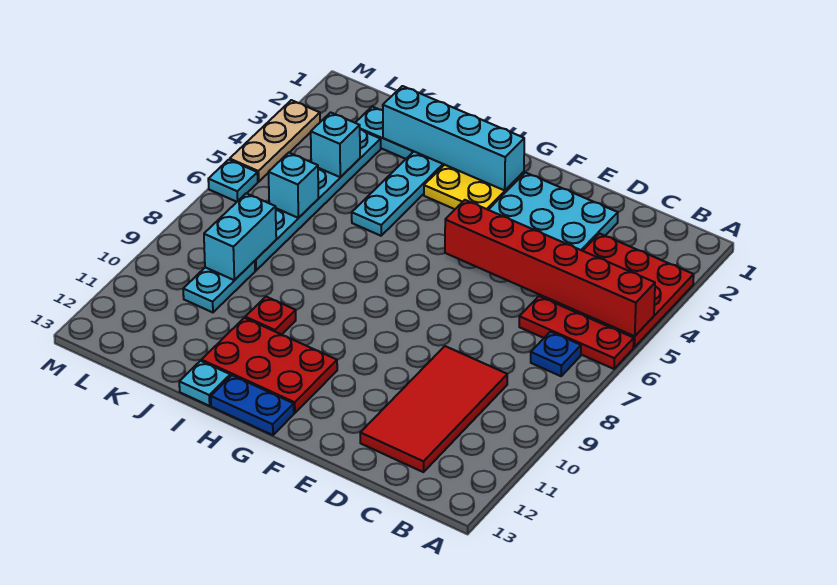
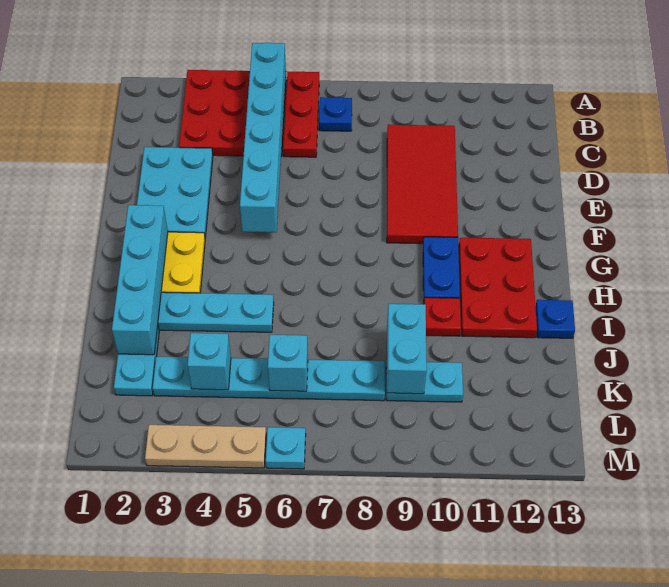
red 1x6 brick [445,200,655,336] -> cyan 1x6 brick [240,43,286,232]
red 2x4 tile [360,346,507,472] -> red 2x4 tile turned to [387,125,458,244]
blue 1x2 plate [211,375,294,435] -> blue 1x2 plate moved to [423,237,460,298]
cyan 1x1 plate [179,361,230,406] -> blue 1x1 plate [536,300,575,338]
cyan 1x2 brick [204,193,276,280] -> cyan 1x2 brick turned to [387,304,427,394]

